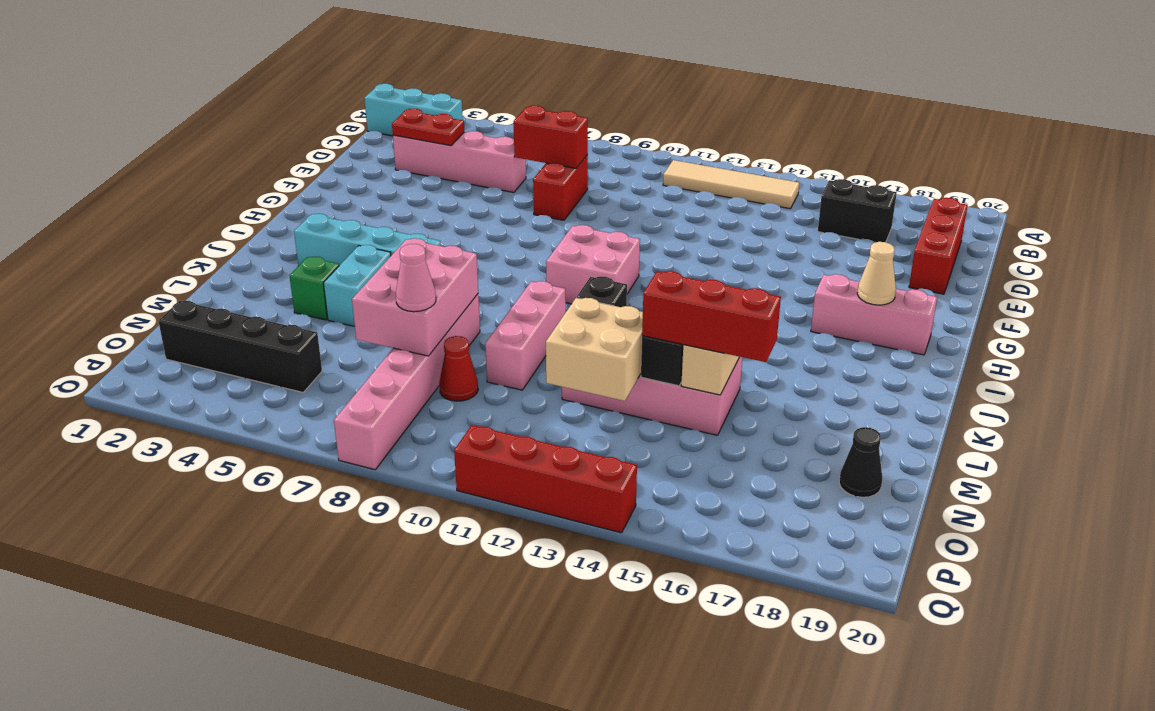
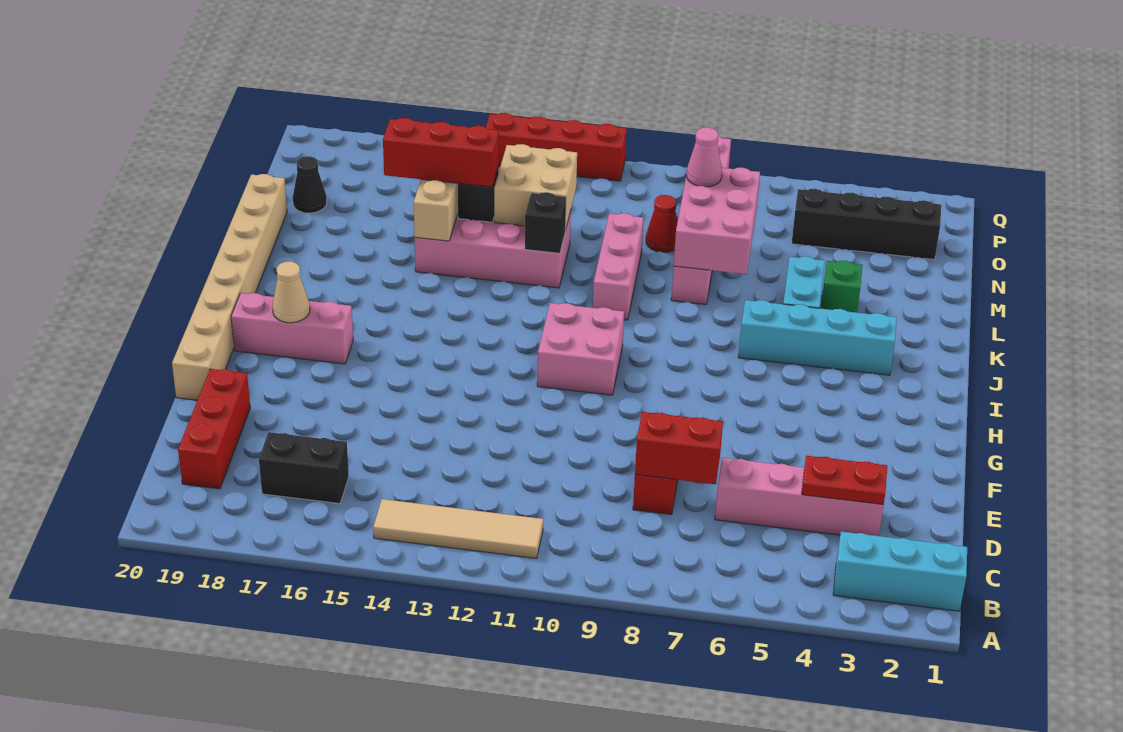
none -> tan 1x8 brick [172,174,287,400]

